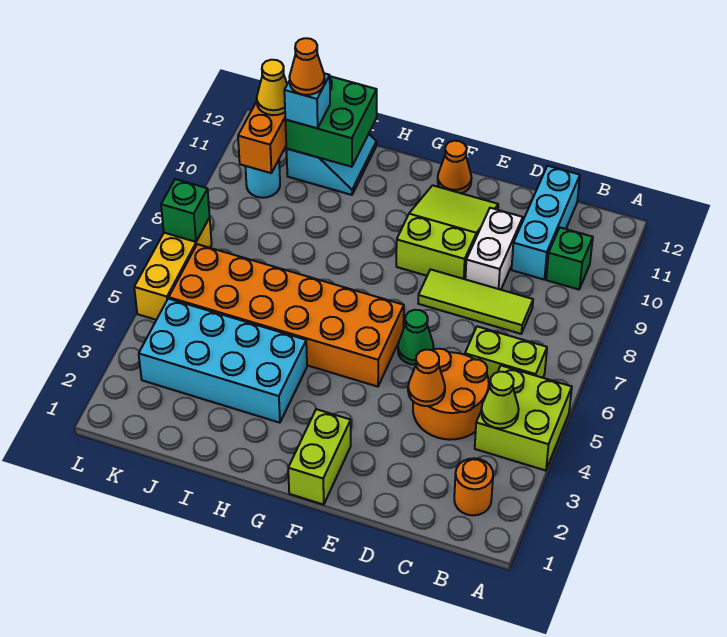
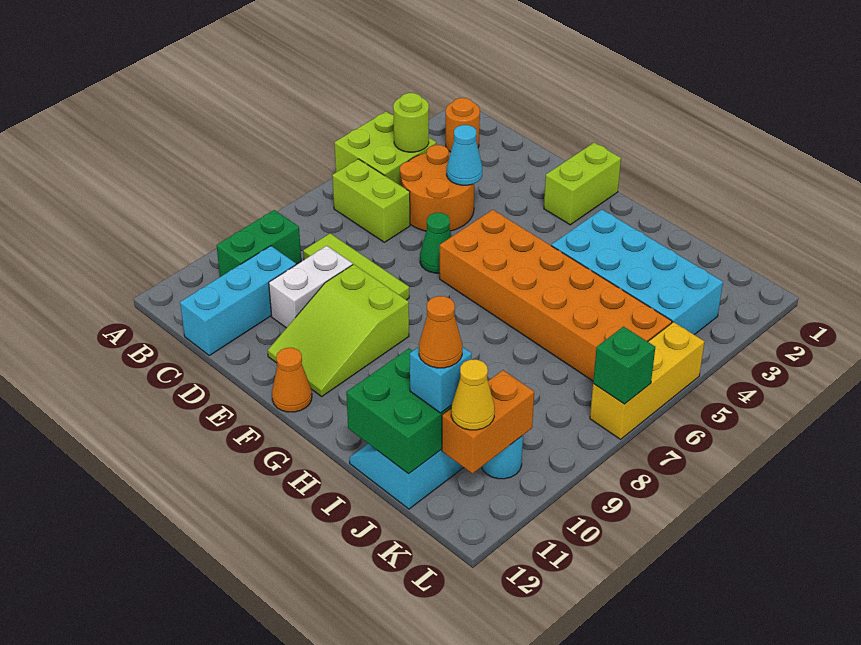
lime 1x1 cone [481,372,519,428] -> lime 1x1 round brick [393,93,429,152]
green 1x1 brick [546,228,593,289] -> green 1x2 brick [216,210,301,277]
orange 1x1 cone [408,350,445,406] -> cyan 1x1 cone [447,125,482,185]

